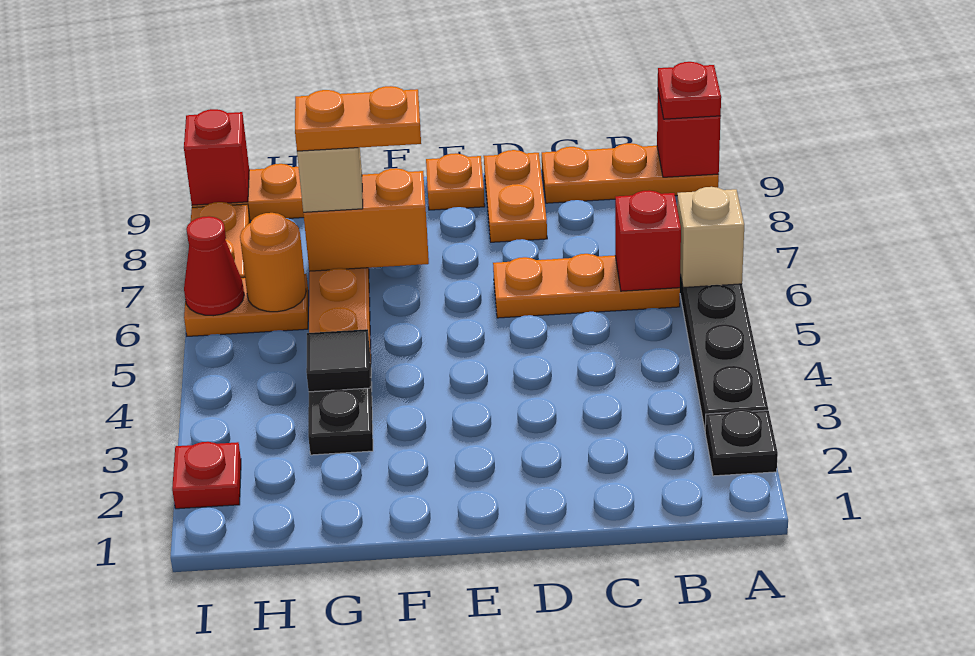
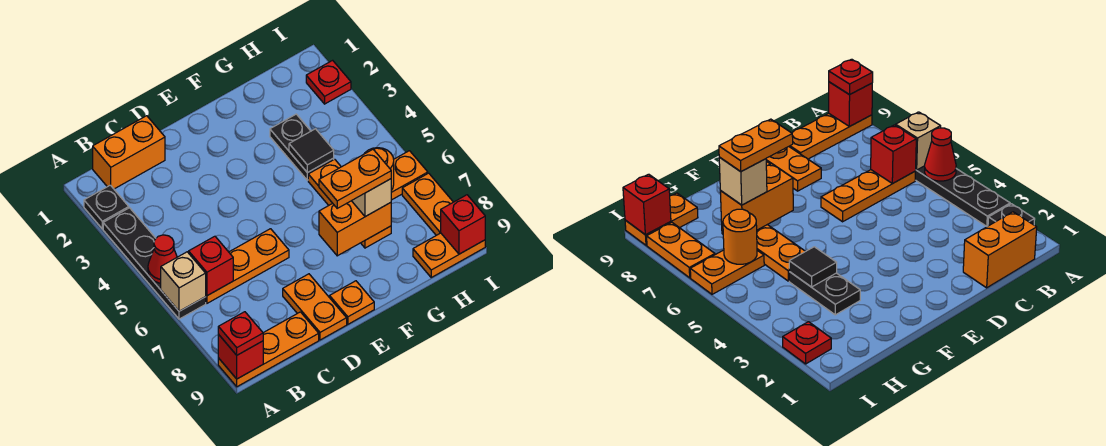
none -> orange 1x2 brick [93,116,165,189]
red 1x1 cone [184,216,244,316] -> red 1x1 cone moved to [148,235,177,283]

